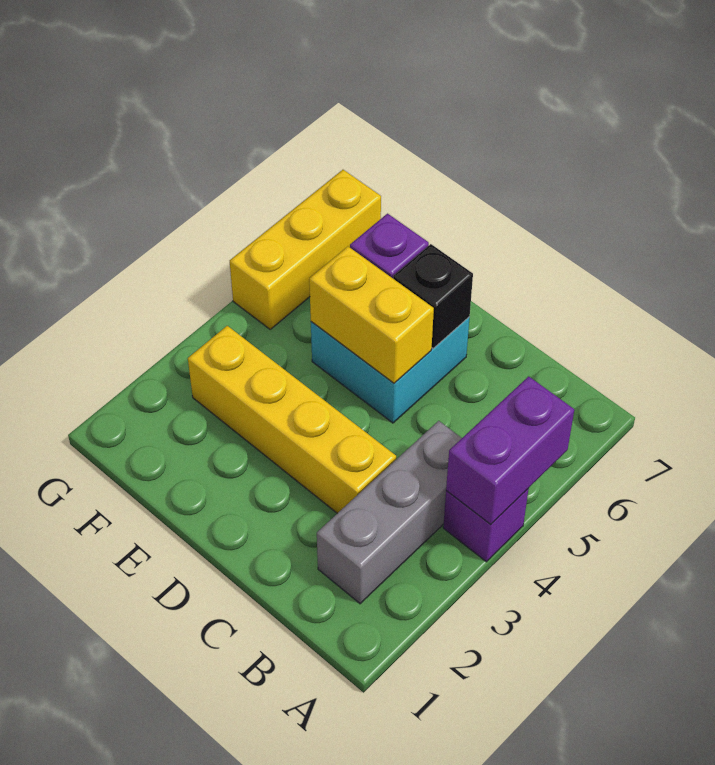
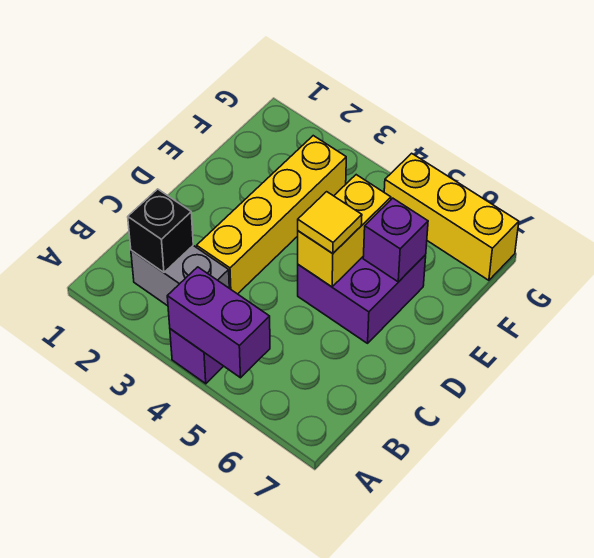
grey 1x3 brick [317,421,462,604] -> grey 1x2 brick [131,246,229,306]
cyan 2x2 brick [311,317,470,423] -> purple 2x2 brick [298,255,426,343]
none -> yellow 1x1 tile [298,192,362,254]
black 1x1 brick [393,244,473,349] -> black 1x1 brick moved to [128,189,193,272]

